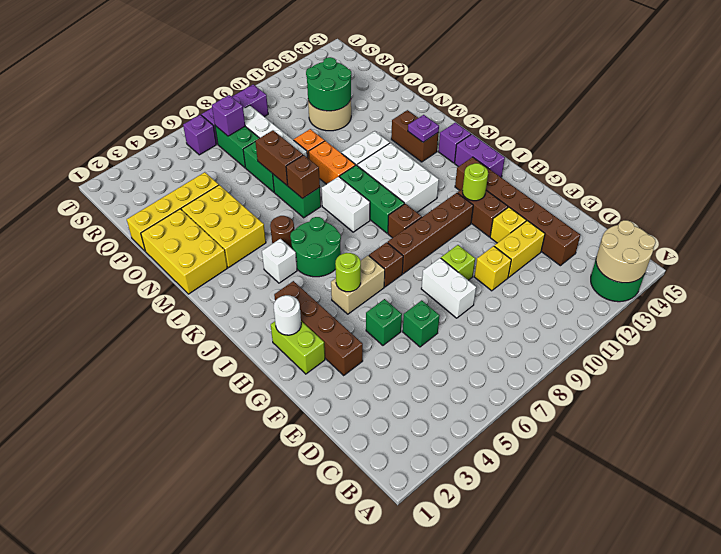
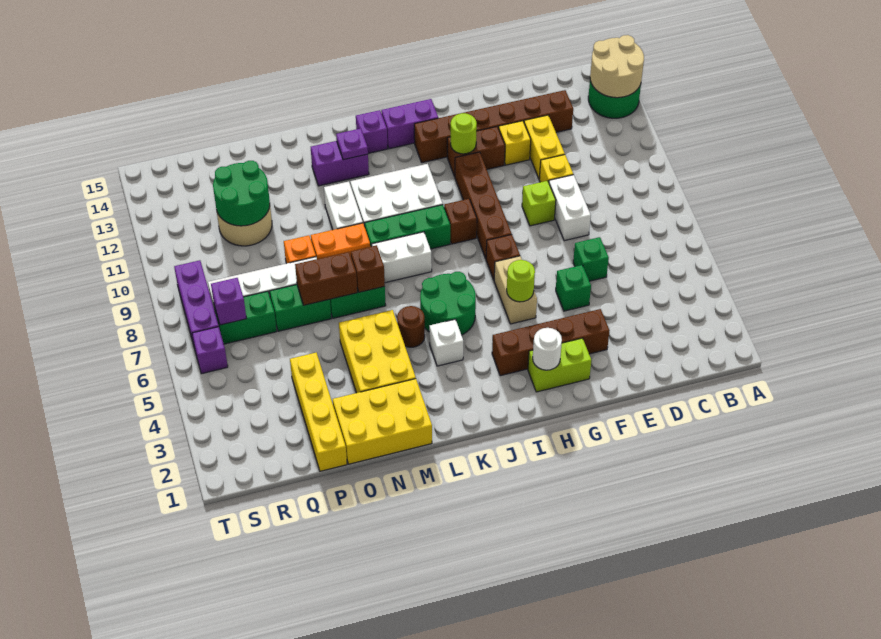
white 1x2 brick [421,258,476,318] -> white 1x2 brick turned to [549,175,591,241]
brown 1x2 brick [391,110,439,162] -> purple 1x2 brick [311,141,369,186]
yellow 2x3 brick [181,185,266,268] -> yellow 2x3 brick turned to [339,310,416,393]

